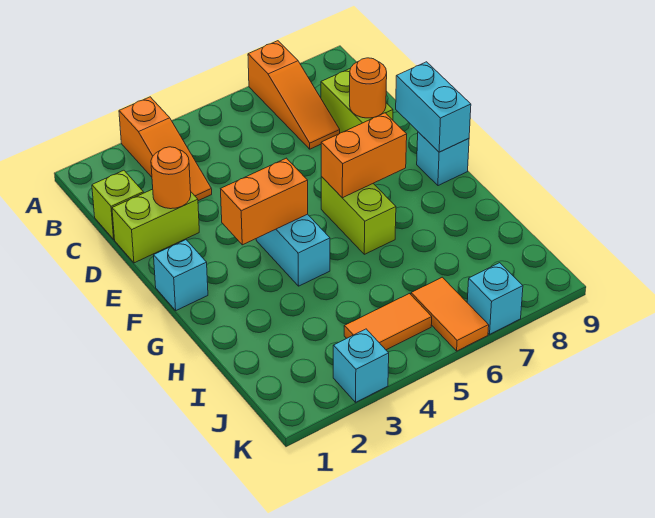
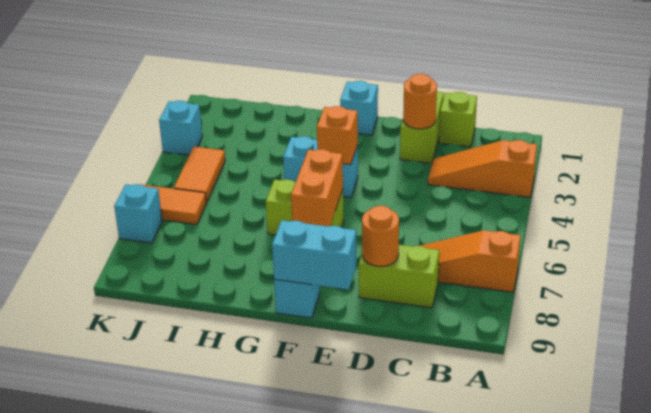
orange 1x2 brick [221,158,308,245] -> orange 1x1 brick [317,106,358,165]

